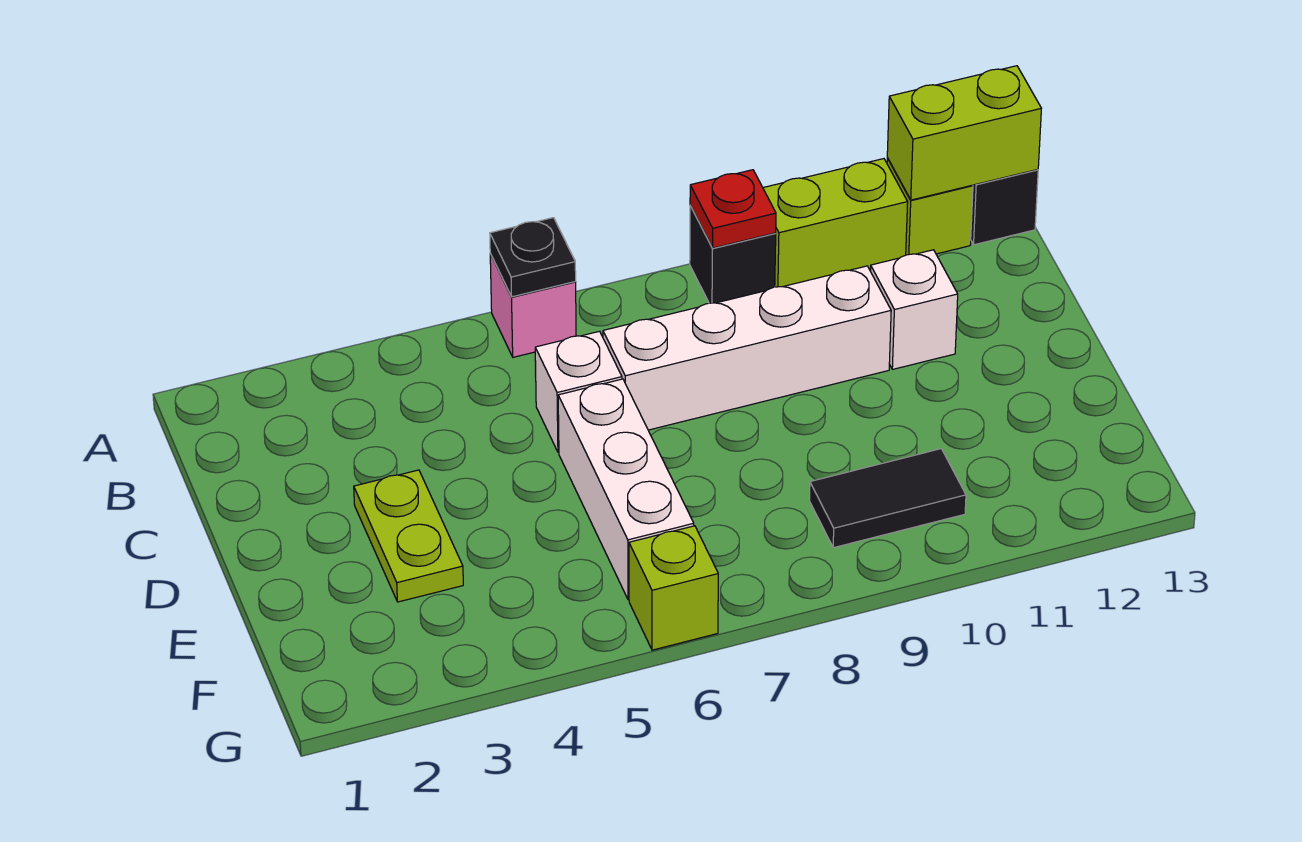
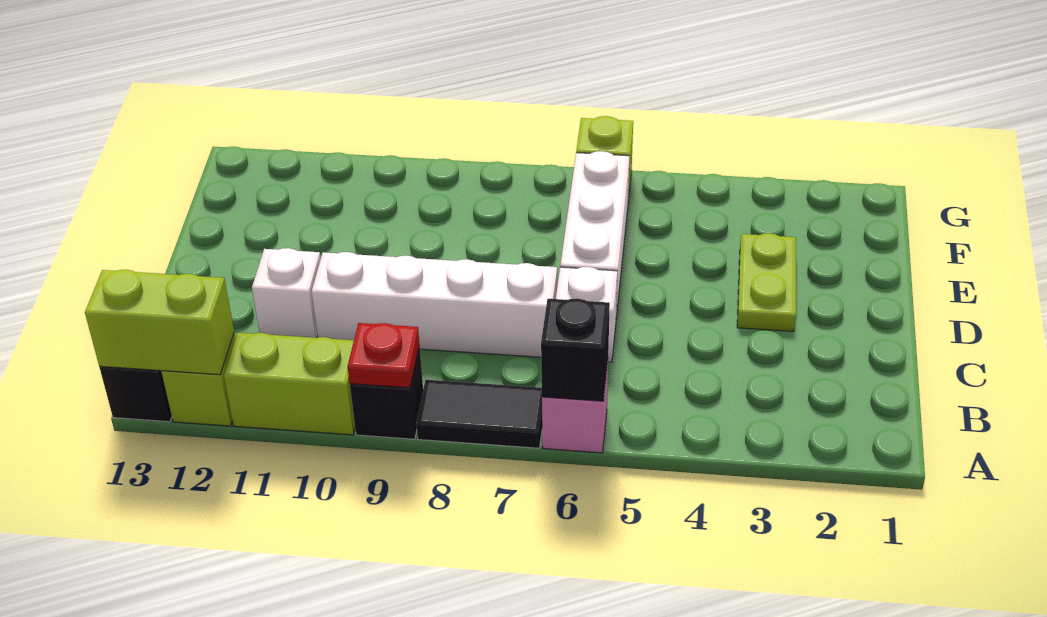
black 1x1 plate [490,218,576,297] -> black 1x1 brick [541,299,610,401]
black 1x2 tile [810,449,966,548] -> black 1x2 tile moved to [416,380,542,448]

